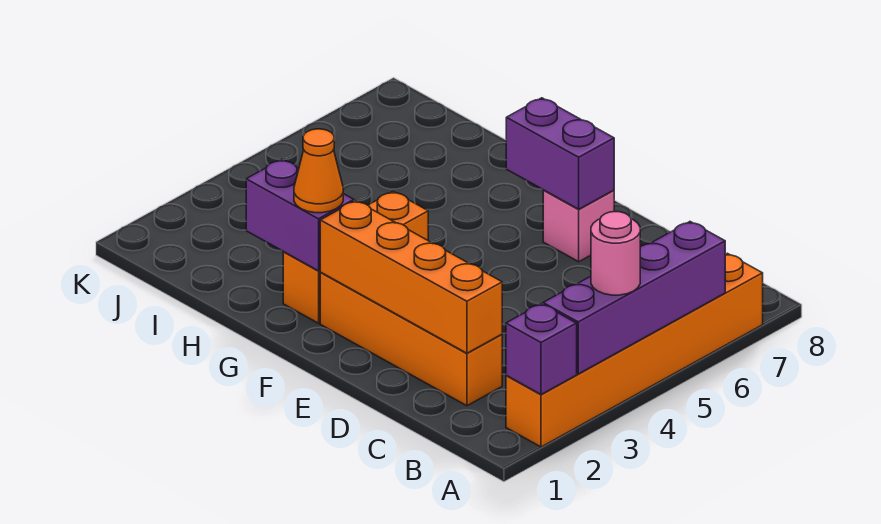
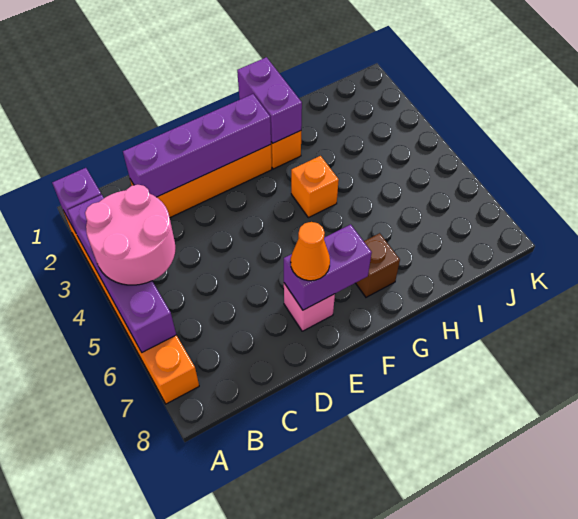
pink 1x1 round brick [591,212,640,295] -> pink 2x2 round brick [85,185,176,285]
orange 1x4 brick [320,201,502,353] -> purple 1x4 brick [123,94,271,197]
purple 1x2 brick [246,159,354,271] -> purple 1x2 brick turned to [237,57,302,143]
orange 1x1 cone [294,129,343,213] -> orange 1x1 cone moved to [291,222,330,281]
none -> brown 1x1 brick [356,233,400,297]

